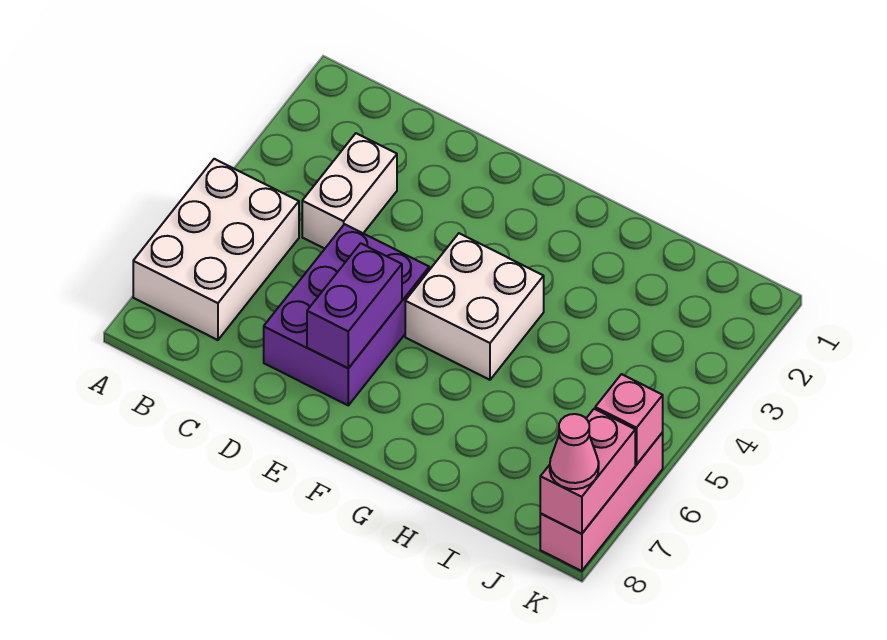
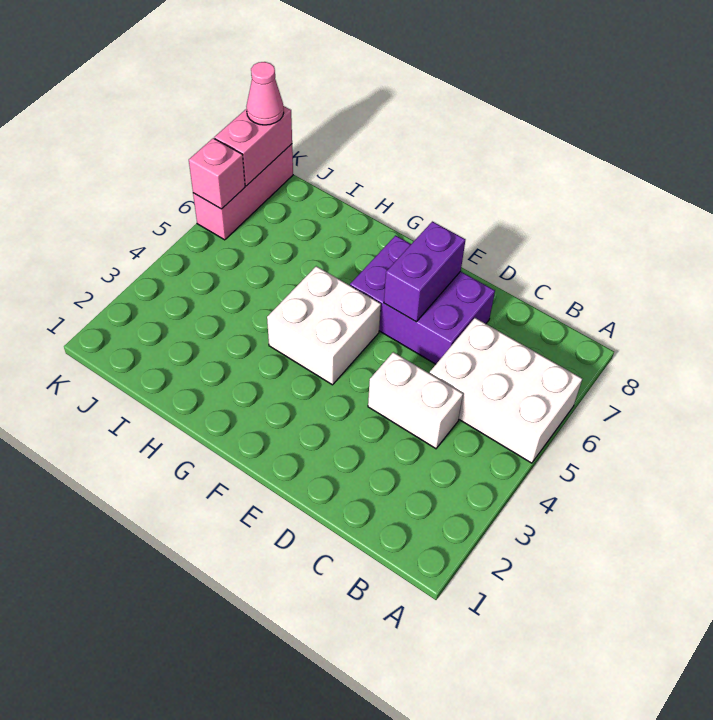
white 2x3 brick [133,159,299,340] -> white 2x3 brick turned to [430,318,582,463]
white 1x2 brick [302,133,397,249] -> white 1x2 brick turned to [368,352,463,449]
purple 2x3 brick [264,224,429,405] -> purple 2x3 brick turned to [350,235,495,364]

